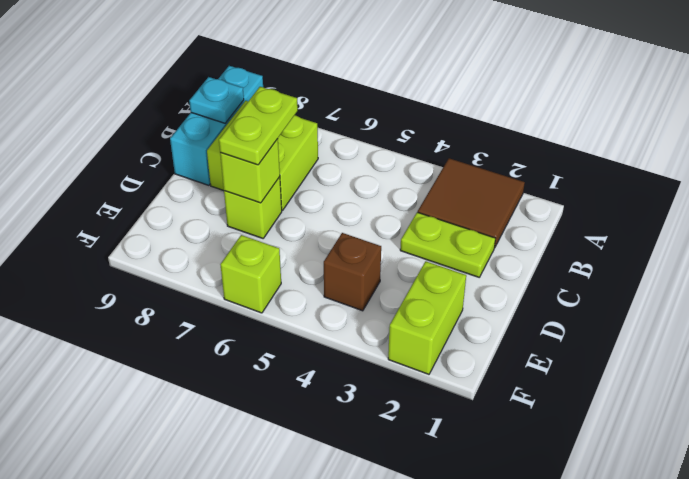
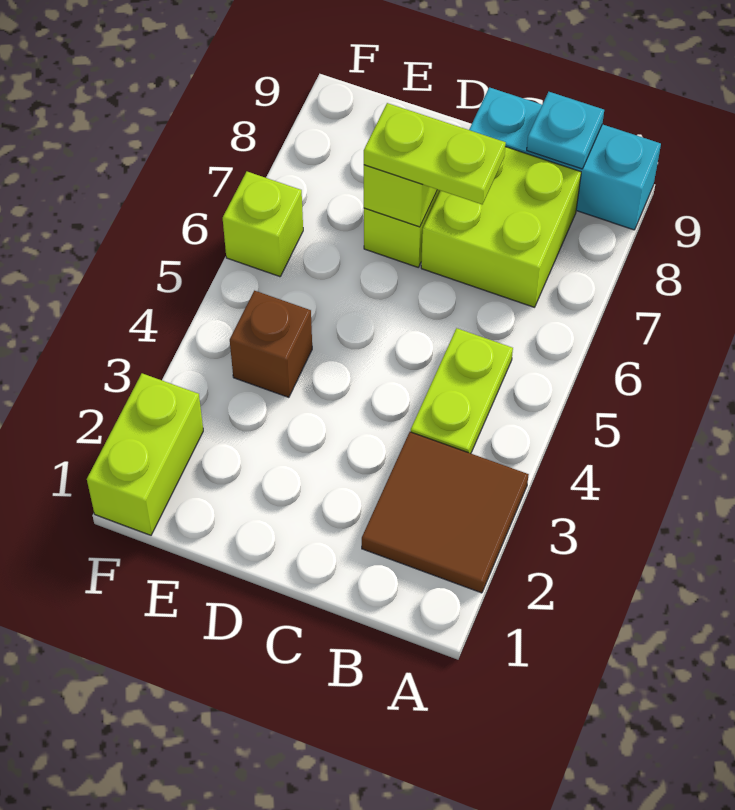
lime 1x2 plate [400,212,495,277] -> lime 1x2 plate moved to [411,328,513,453]
lime 1x2 brick [388,261,466,374] -> lime 1x2 brick turned to [87,373,203,535]

